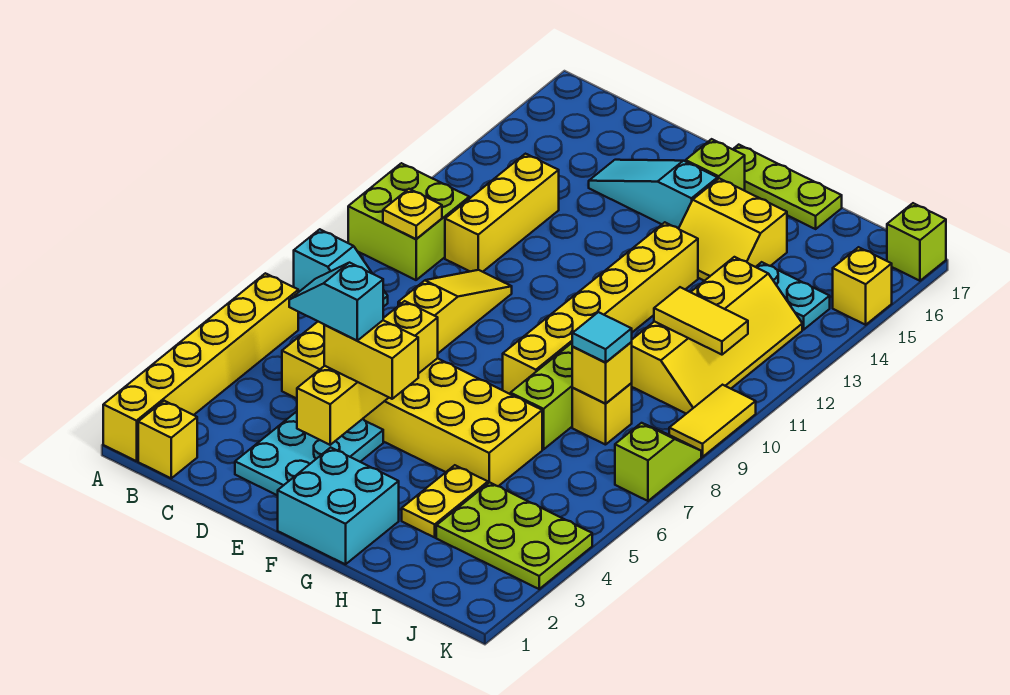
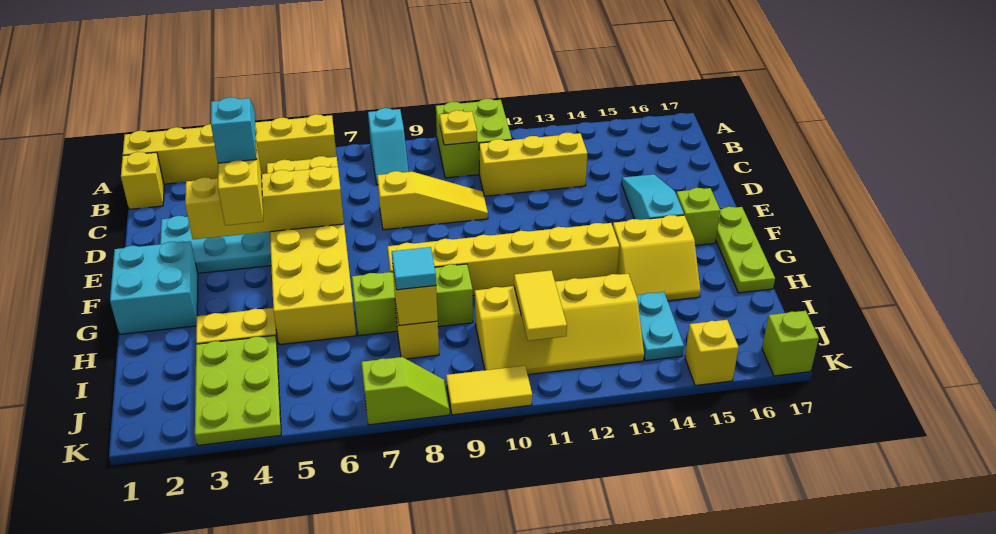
yellow 2x2 slope [679,178,787,281] -> yellow 2x2 slope turned to [613,215,700,301]

